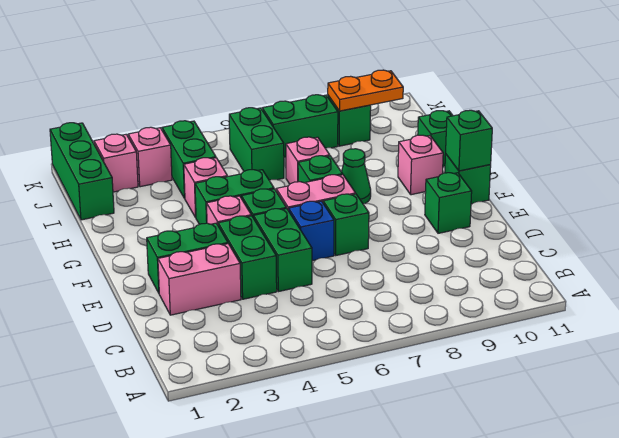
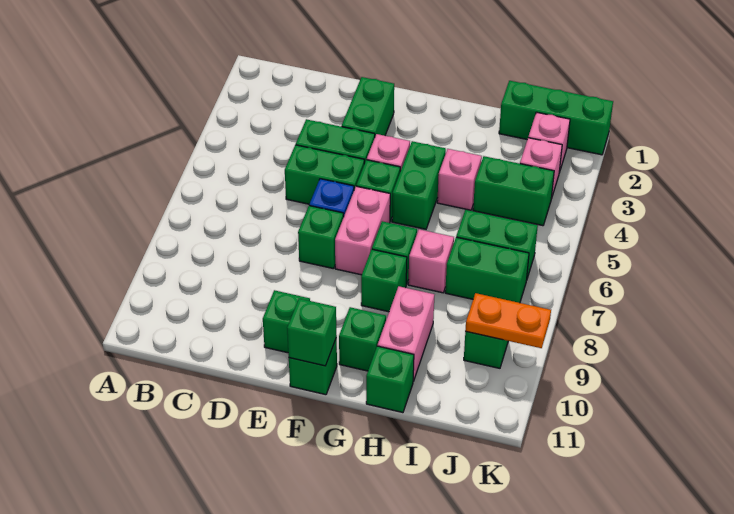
pink 1x2 brick [158,244,241,315] -> pink 1x2 brick moved to [377,286,434,381]
green 1x1 cone [342,149,371,204] -> green 1x1 brick [361,249,407,312]
pink 1x1 brick [398,135,443,195] -> green 1x1 brick [339,307,386,371]
green 1x2 brick [262,95,338,157] -> green 1x2 brick turned to [445,237,529,303]
orange 1x2 plate [328,70,403,111] -> orange 1x2 plate turned to [465,293,551,348]

